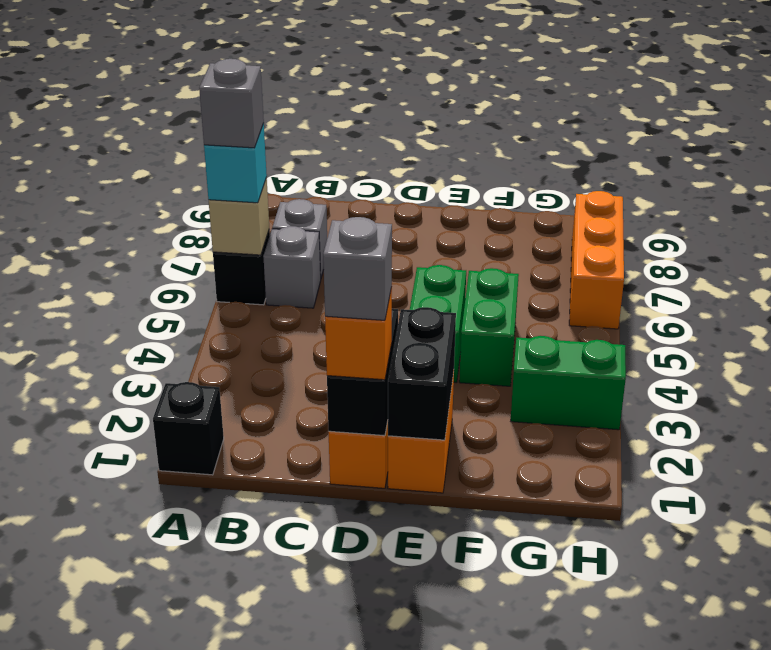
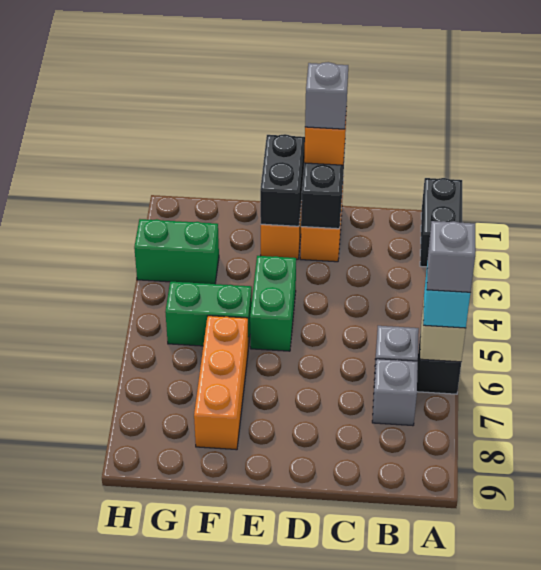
black 1x1 brick [153,382,224,475] -> black 1x2 brick [420,178,462,267]
green 1x2 brick [459,268,519,386] -> green 1x2 brick turned to [165,282,252,348]
orange 1x3 brick [569,191,624,329] -> orange 1x3 brick moved to [194,316,248,450]

